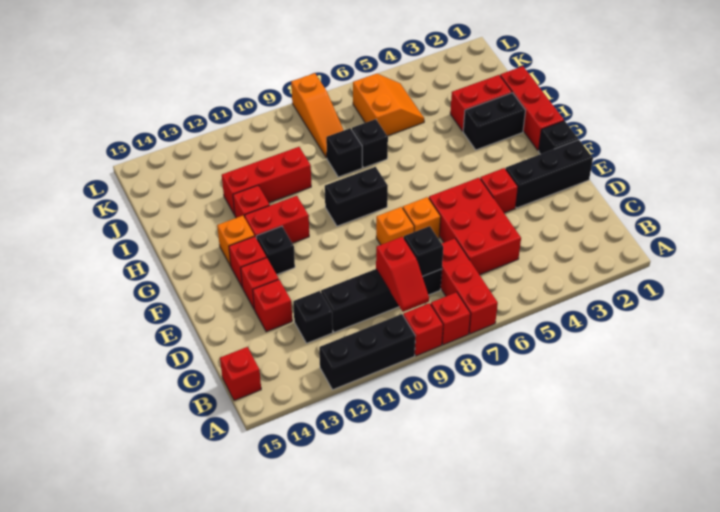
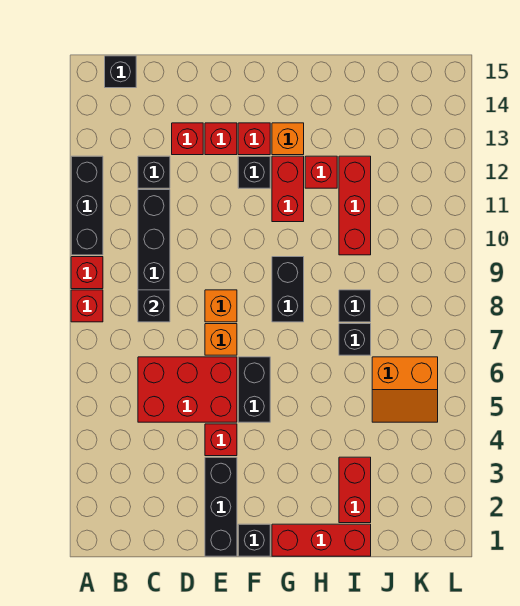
red 1x3 brick [441,238,498,334] -> none
red 1x2 slope [376,237,429,312] -> none
red 1x1 brick [220,347,261,401] -> black 1x1 brick [105,56,136,88]
black 1x2 brick [463,93,526,150] -> black 1x2 brick moved to [238,357,270,422]
orange 1x3 slope [291,73,344,158] -> none

